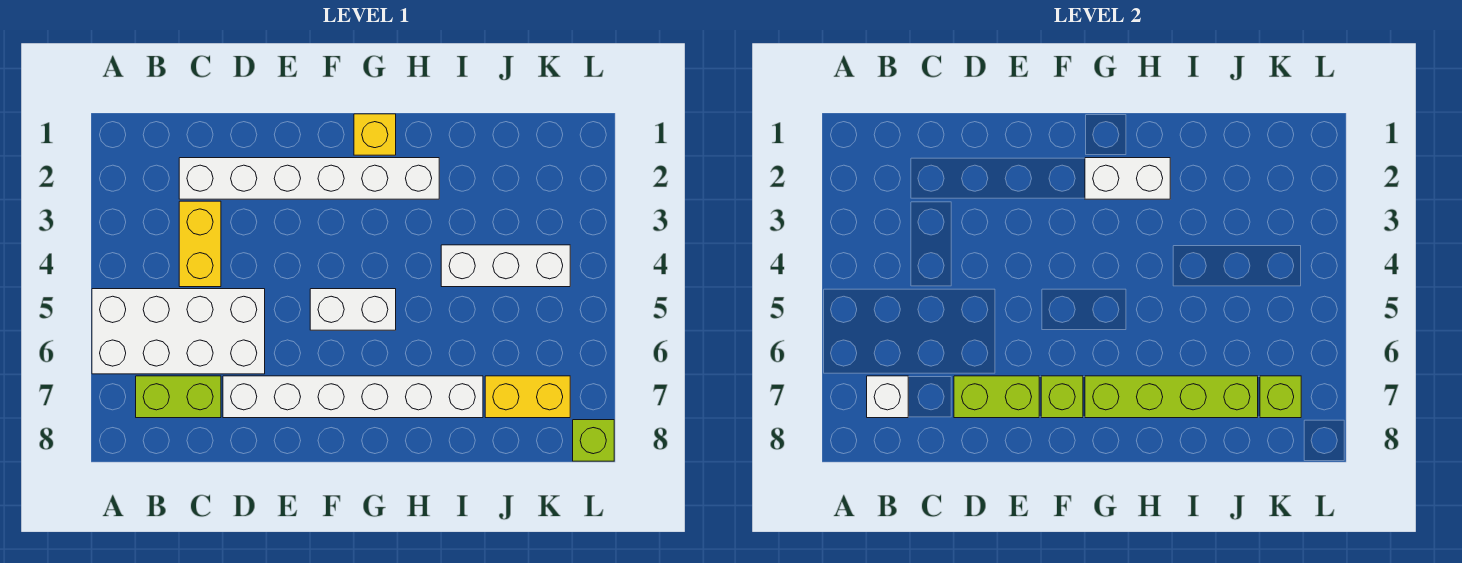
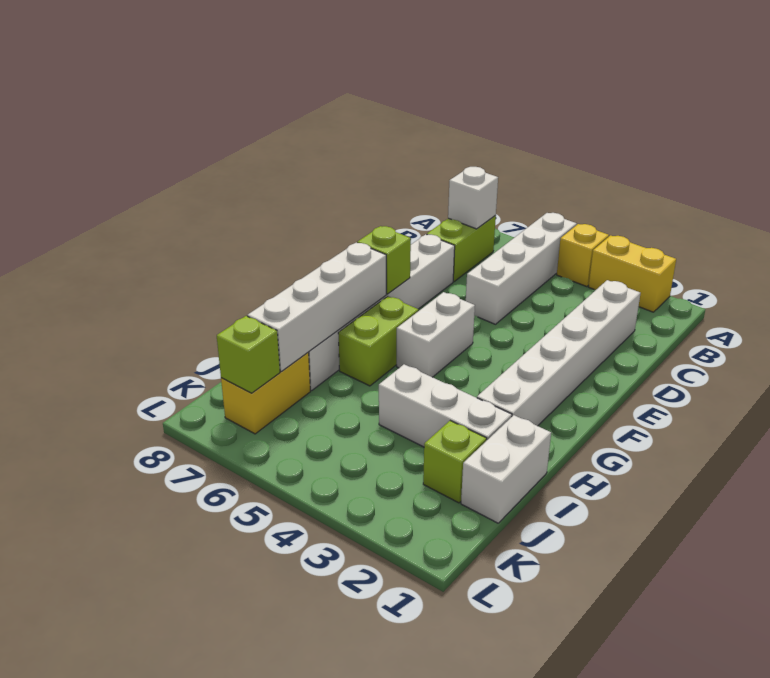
white 2x4 brick [92,289,265,374] -> white 1x4 brick [466,213,577,324]
yellow 1x2 brick [179,201,221,287] -> yellow 1x2 brick moved to [589,235,676,312]
lime 1x2 brick [954,376,1039,418] -> lime 1x2 brick moved to [338,296,418,386]
yellow 1x1 brick [354,114,396,155] -> yellow 1x1 brick moved to [557,224,609,287]
white 1x2 brick [1085,158,1170,199] -> white 1x2 brick moved to [461,415,551,523]
lime 1x4 brick [1085,376,1258,418] -> white 1x4 brick [247,243,386,371]
white 1x3 brick [441,245,570,287] -> white 1x3 brick turned to [379,364,512,447]
lime 1x1 brick [573,420,614,461] -> lime 1x1 brick moved to [423,421,487,503]

